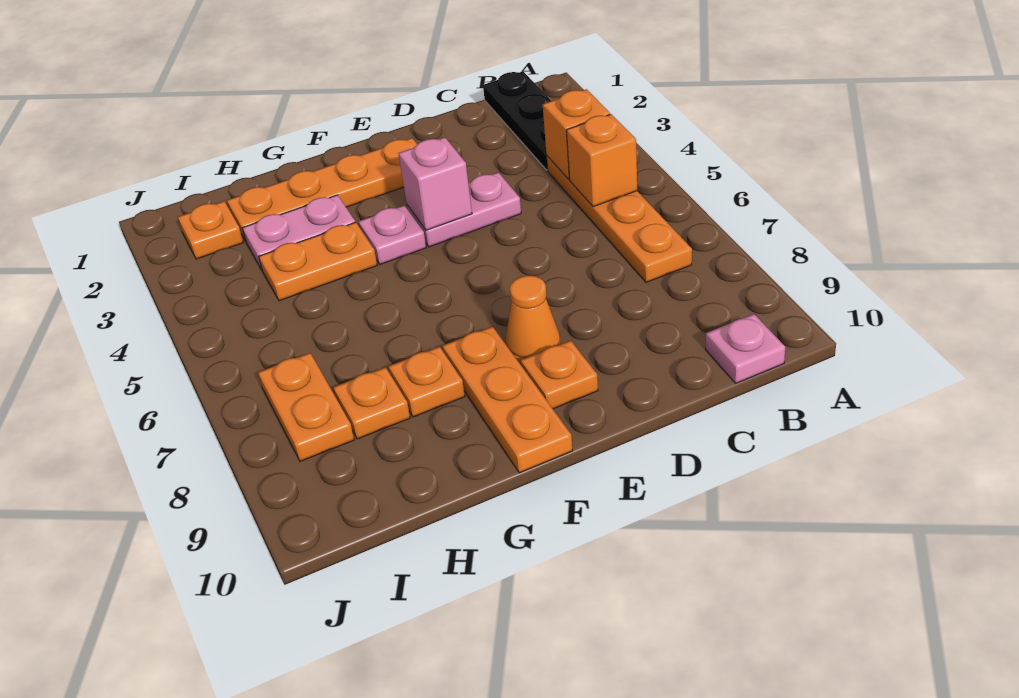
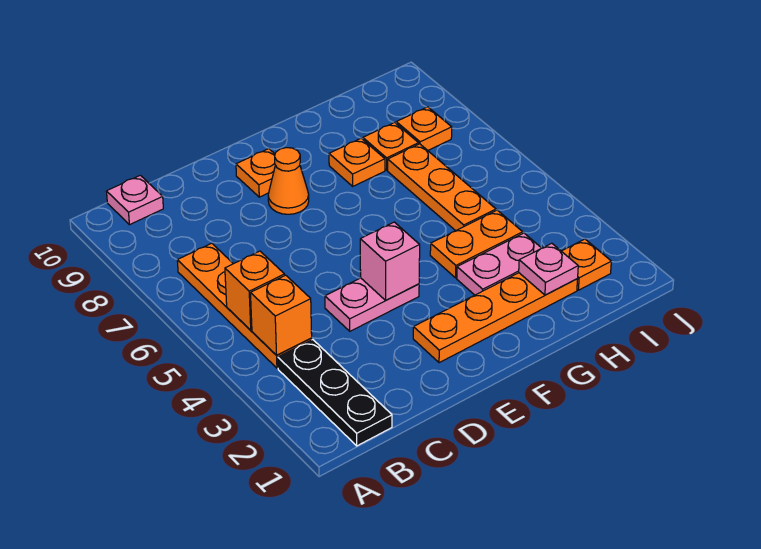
pink 1x1 plate [358,205,426,264] -> pink 1x1 plate moved to [519,243,578,295]
orange 1x3 plate [442,327,572,473] -> orange 1x3 plate moved to [388,144,496,231]
orange 1x2 plate [258,353,354,461] -> orange 1x1 plate [396,107,452,150]

